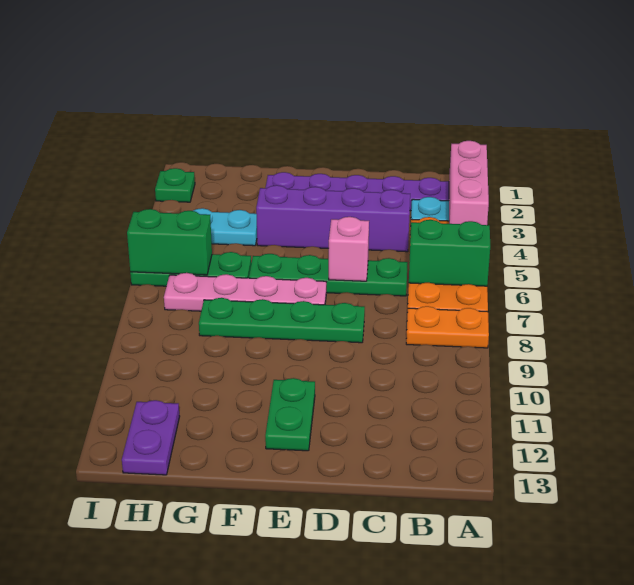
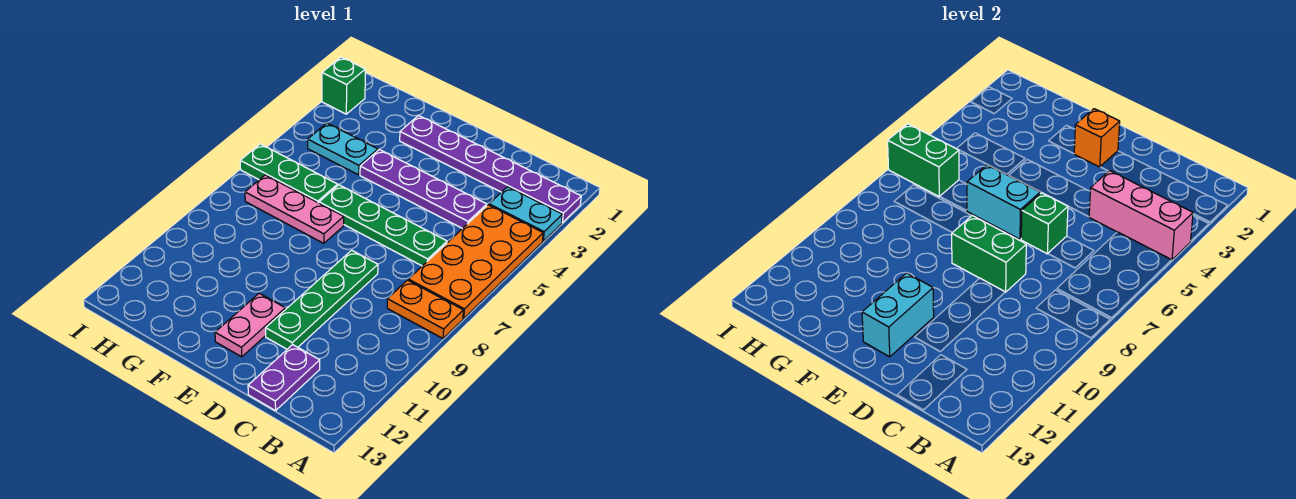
pink 1x3 brick [449,141,489,225] -> pink 1x3 brick turned to [1089,171,1193,260]
green 1x2 brick [409,220,490,286] -> green 1x2 brick moved to [952,216,1026,292]
purple 1x4 brick [256,185,410,252] -> purple 1x4 plate [360,150,487,229]
pink 1x1 brick [329,217,369,281] -> green 1x1 brick [1021,193,1068,254]
green 1x4 plate [199,298,365,343] -> green 1x4 plate turned to [266,250,378,349]
none -> orange 1x1 brick [1074,109,1120,167]
none -> cyan 1x2 brick [967,165,1040,239]
pink 1x4 plate [164,273,326,311] -> pink 1x3 plate [245,175,344,243]
green 1x2 plate [265,378,315,451] -> pink 1x2 plate [215,293,285,357]
none -> cyan 1x2 brick [862,273,934,357]
purple 1x2 plate [122,400,180,475] -> purple 1x2 plate moved to [248,345,320,411]
green 1x1 plate [155,168,195,202] -> green 1x1 brick [322,57,365,114]

